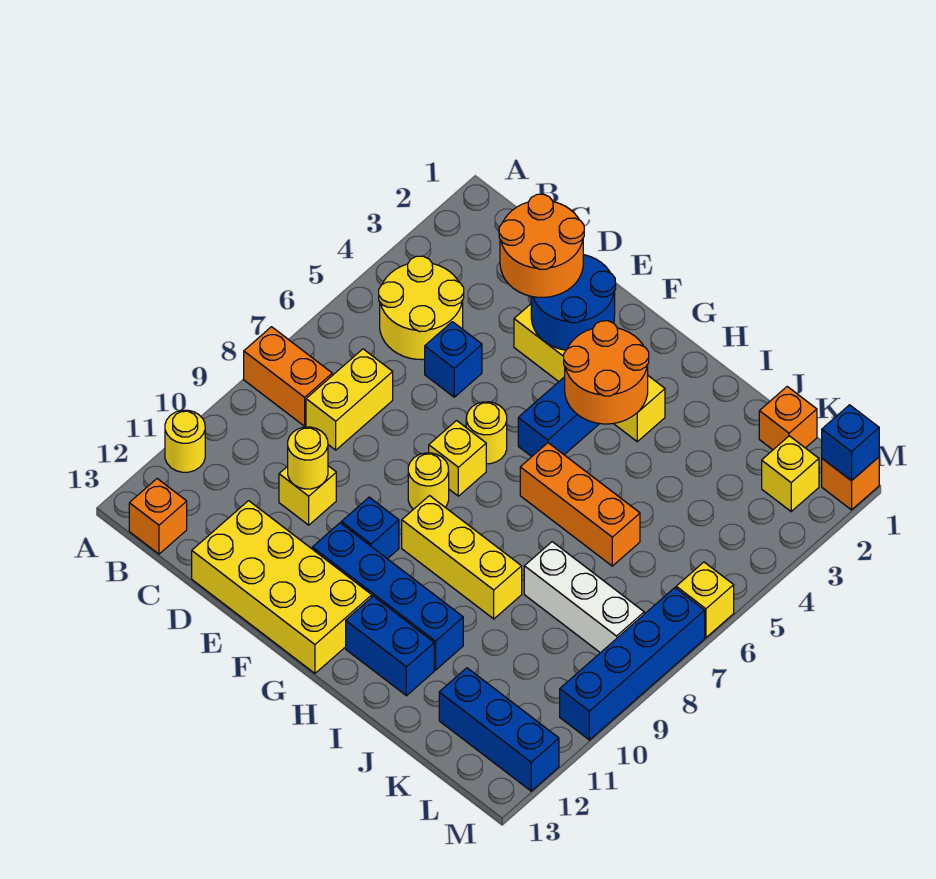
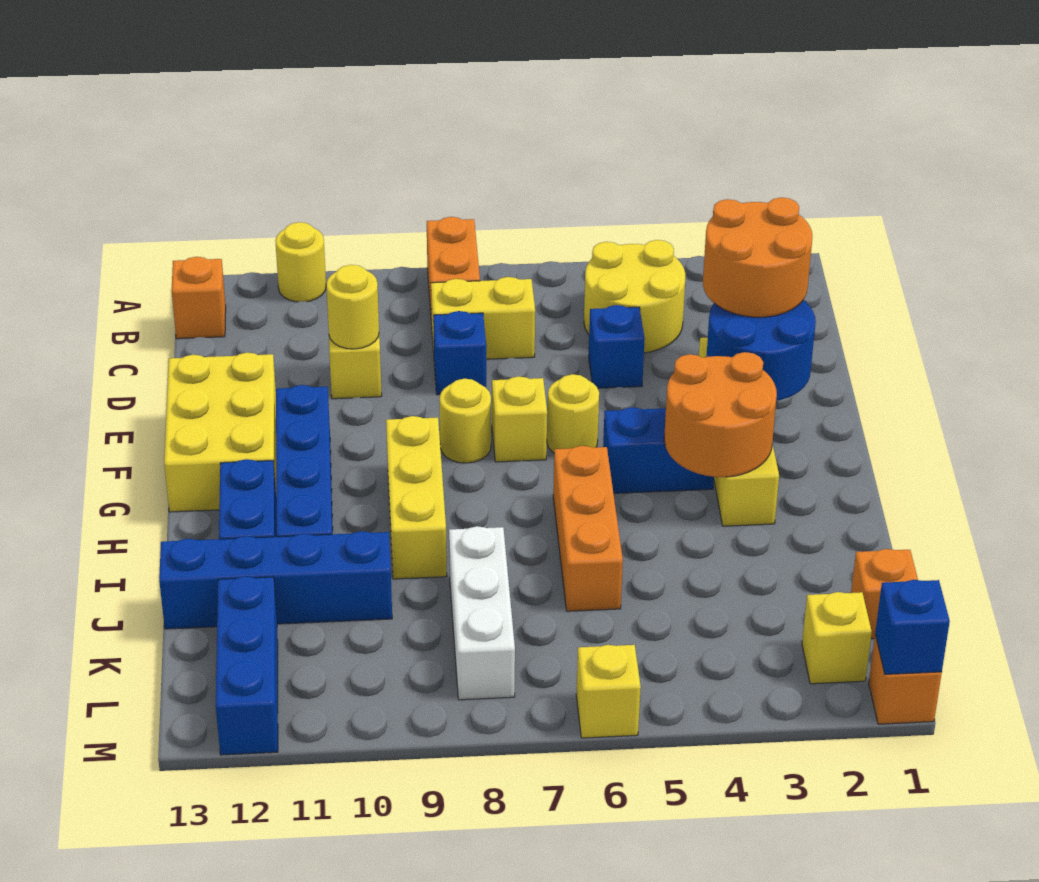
yellow 2x4 brick [192,501,372,673] -> yellow 2x3 brick [164,353,276,512]
blue 1x1 brick [341,497,399,559] -> blue 1x1 brick moved to [433,311,486,395]
blue 1x4 brick [560,588,705,740] -> blue 1x4 brick moved to [159,531,392,629]

